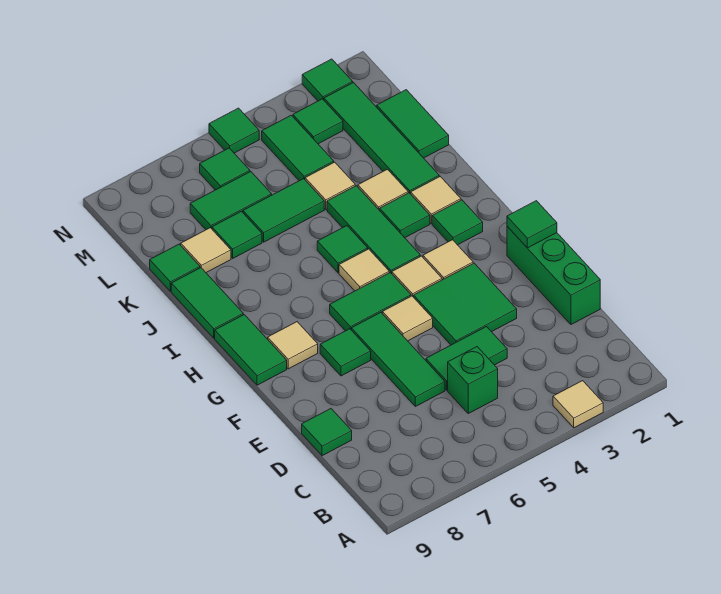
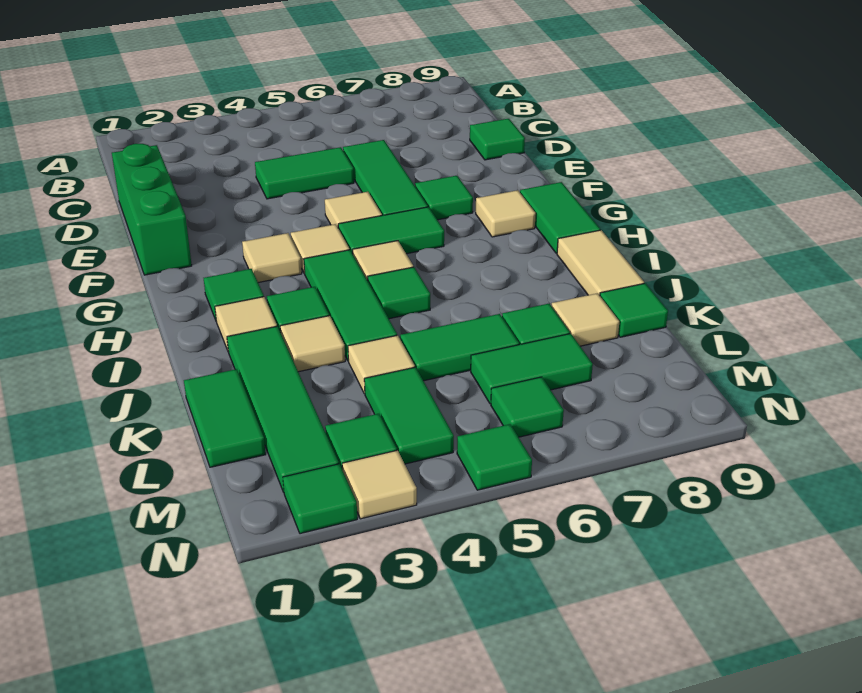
tan 1x1 tile [553,381,603,428] -> tan 1x1 tile moved to [342,450,417,519]
green 1x1 brick [448,347,498,413] -> none
green 2x2 tile [414,263,517,345] -> none
green 1x1 tile [507,201,557,248] -> none
green 1x2 tile [171,268,243,338] -> tan 1x2 tile [557,230,644,295]

